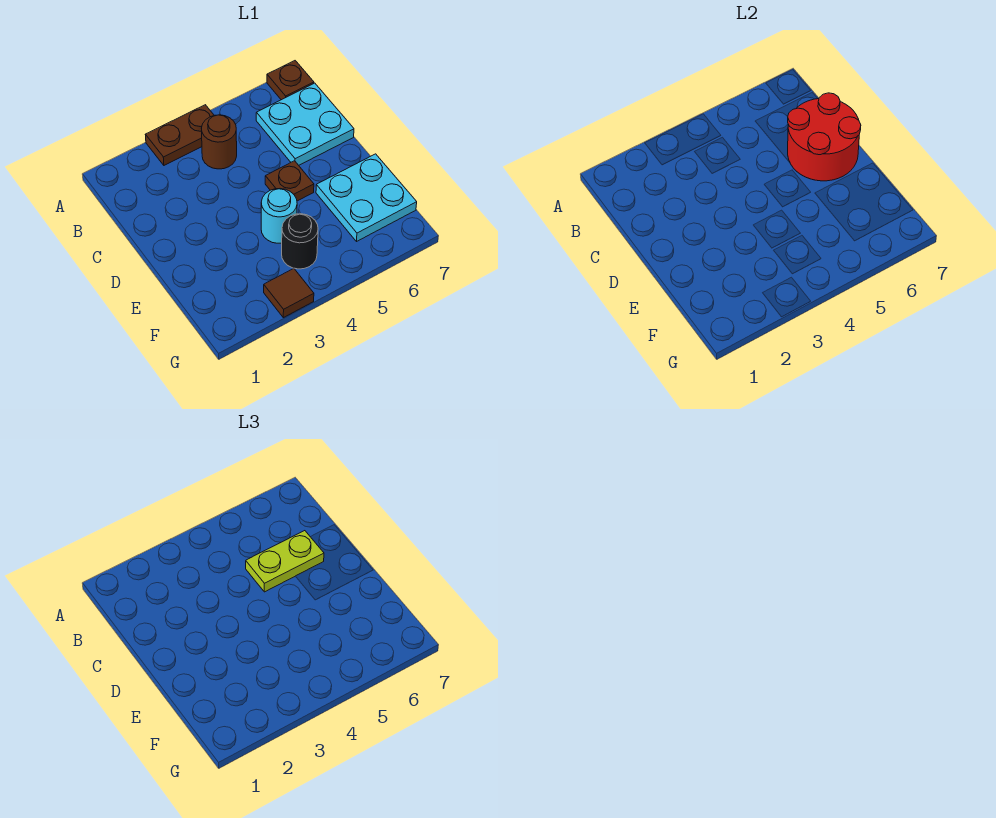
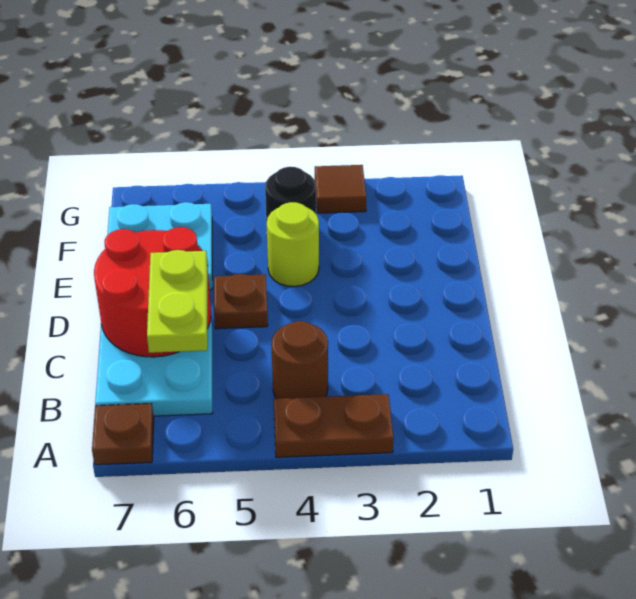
lime 1x2 plate [246,531,324,592] -> lime 1x2 plate turned to [147,250,208,353]
cyan 1x1 round brick [261,189,297,243] -> lime 1x1 round brick [267,202,319,286]

